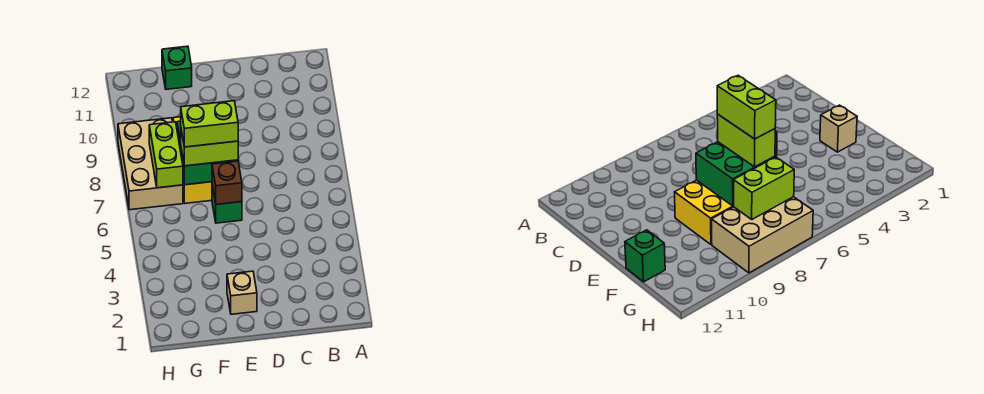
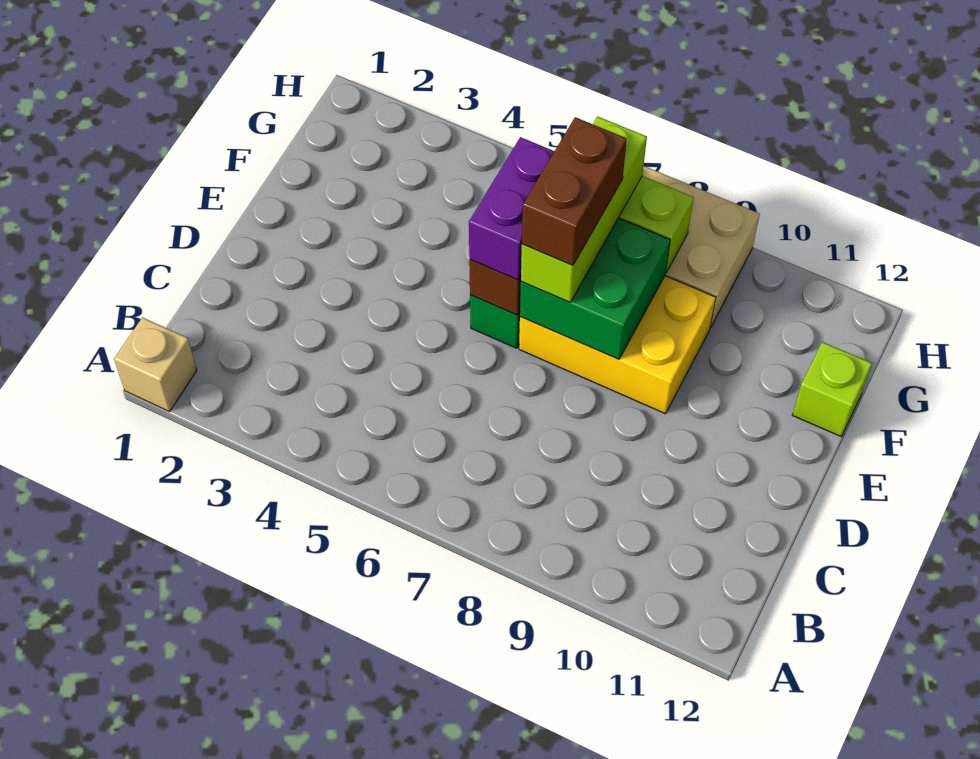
tan 1x1 brick [227,271,257,314] -> tan 1x1 brick moved to [114,317,197,412]
none -> purple 1x2 brick [469,137,554,280]
lime 1x2 brick [181,130,238,166] -> lime 1x3 brick [521,116,647,302]
lime 1x2 brick [181,101,238,147] -> brown 1x2 brick [522,117,627,265]
green 1x1 brick [162,46,192,89] -> lime 1x1 brick [793,342,872,436]

